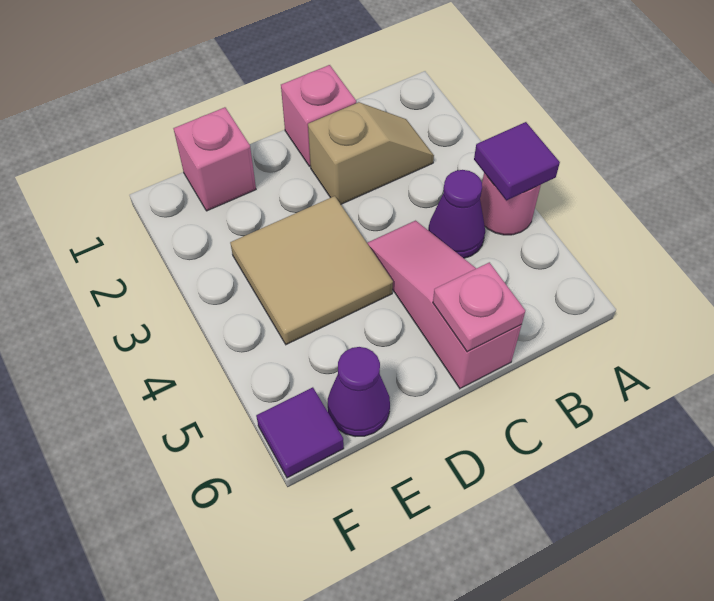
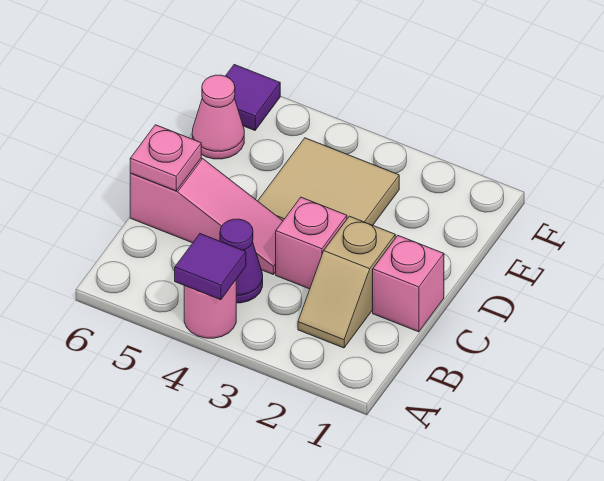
pink 1x1 brick [173,107,256,211] -> pink 1x1 brick moved to [276,197,347,289]
purple 1x1 cone [328,347,390,437] -> pink 1x1 cone [192,75,244,159]

